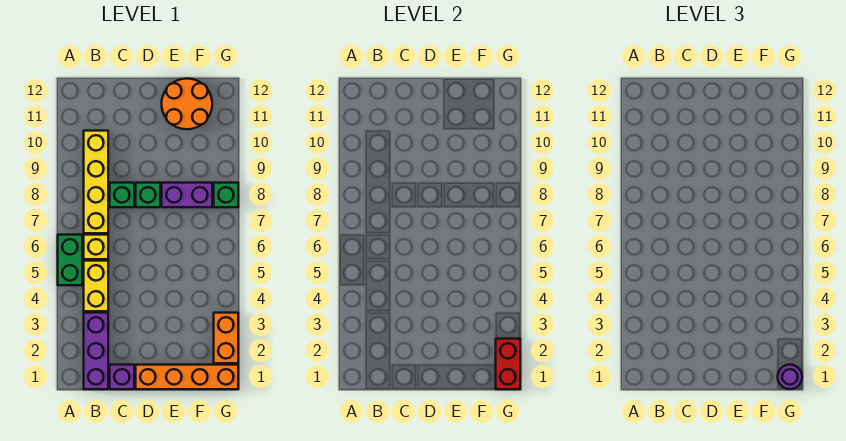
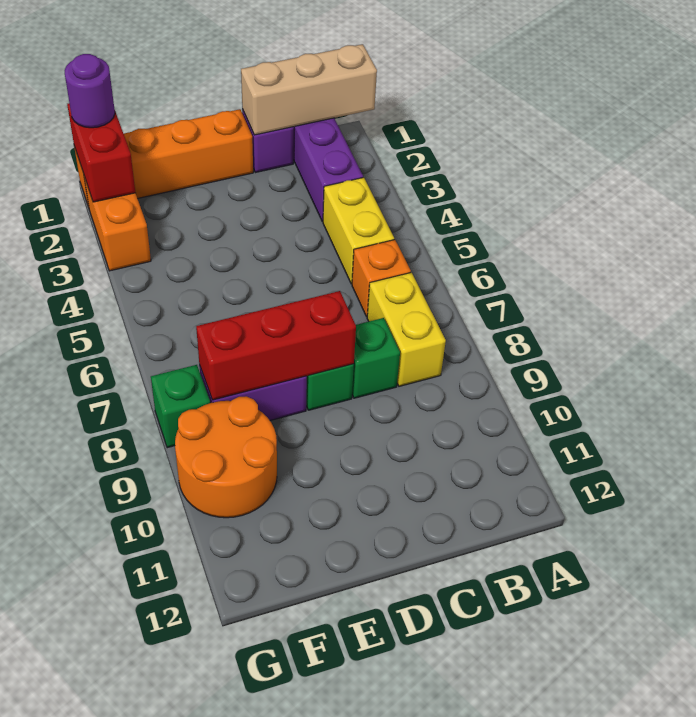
none -> tan 1x3 brick [241,44,377,135]
green 1x2 brick [58,235,82,285] -> none
yellow 1x1 brick [84,235,108,259] -> orange 1x1 brick [352,240,411,317]
yellow 1x4 brick [84,131,108,233] -> yellow 1x2 brick [367,272,446,386]
none -> red 1x3 brick [196,291,356,400]
orange 2x2 round brick [162,79,212,129] -> orange 2x2 round brick moved to [175,396,277,518]

